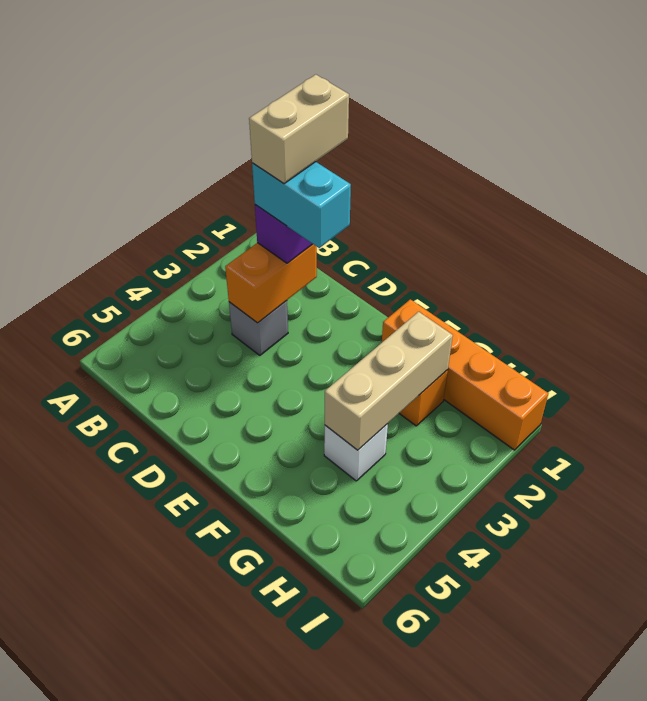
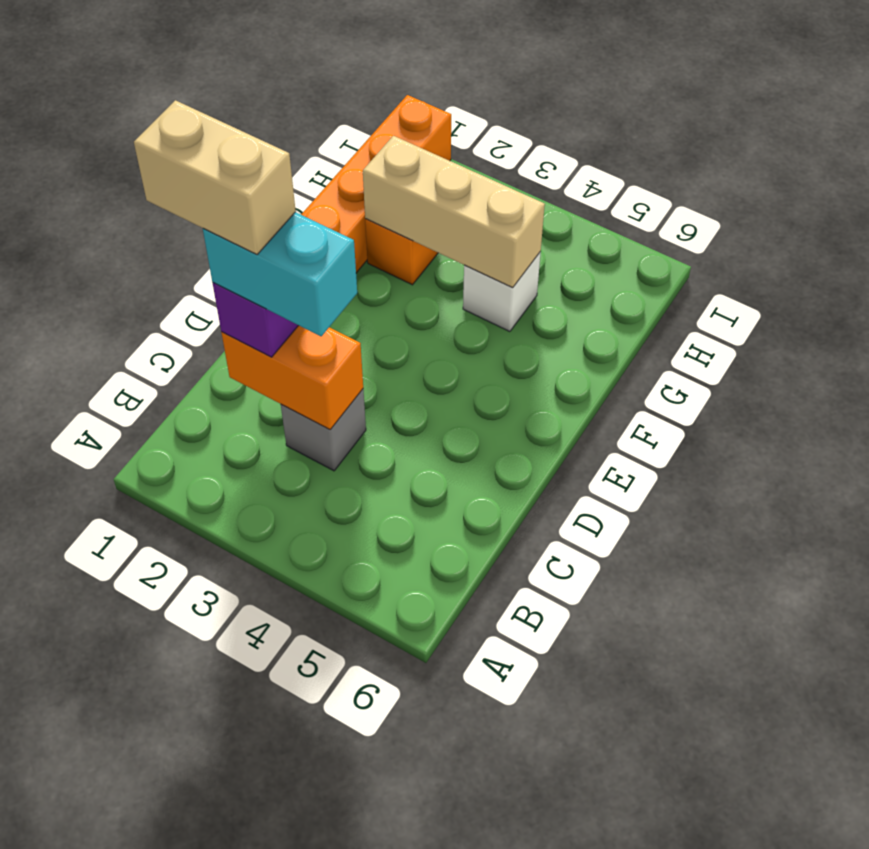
cyan 1x2 brick [252,162,351,248] -> cyan 1x2 brick turned to [203,212,357,336]

